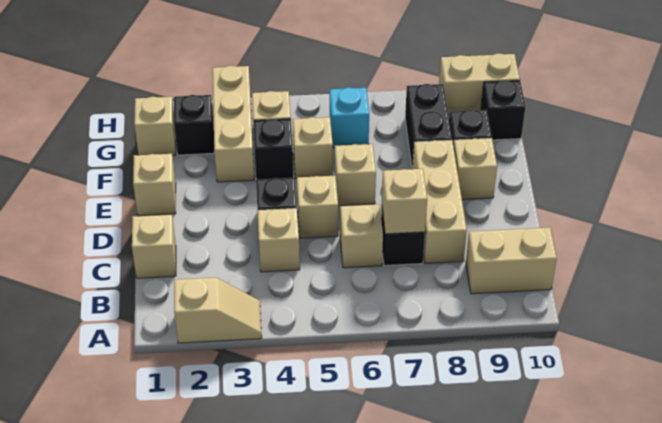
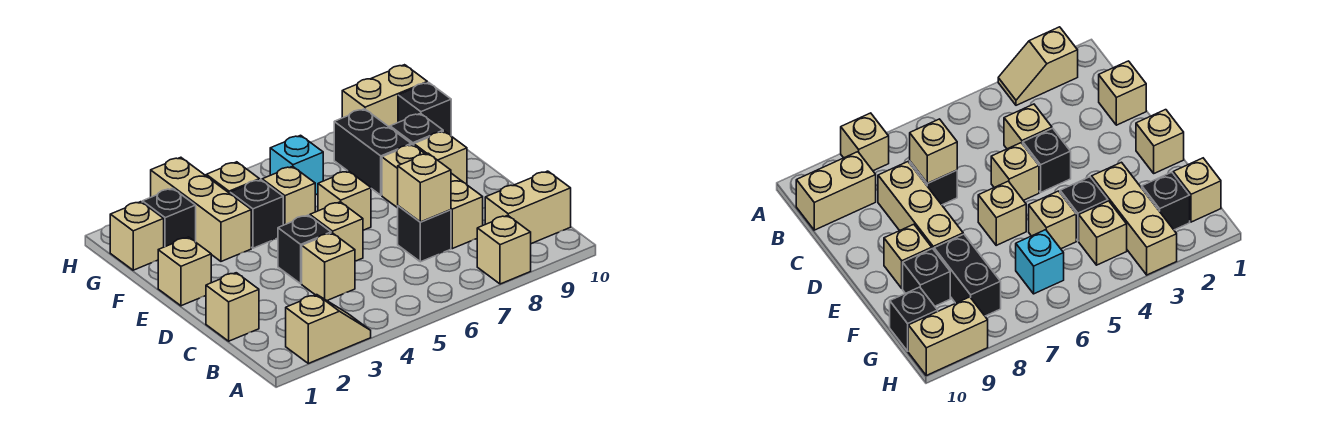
tan 1x1 brick [340,204,383,268] -> tan 1x1 brick moved to [477,215,531,284]

